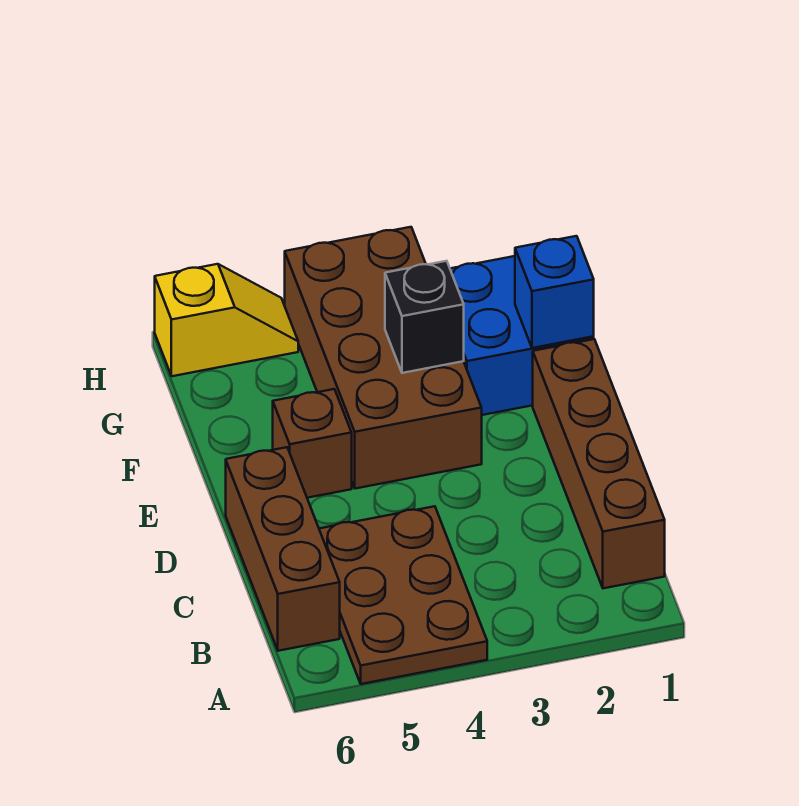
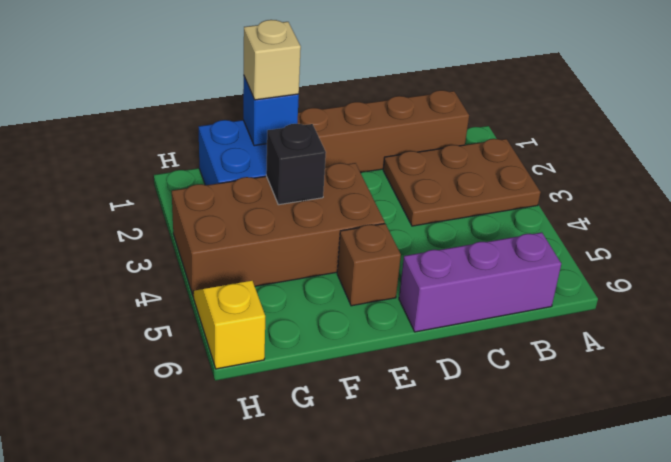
brown 2x3 plate [319,506,487,684] -> brown 2x3 plate moved to [383,139,541,226]
brown 1x3 brick [226,447,340,651] -> purple 1x3 brick [399,232,561,332]
none -> tan 1x1 brick [244,20,301,100]

